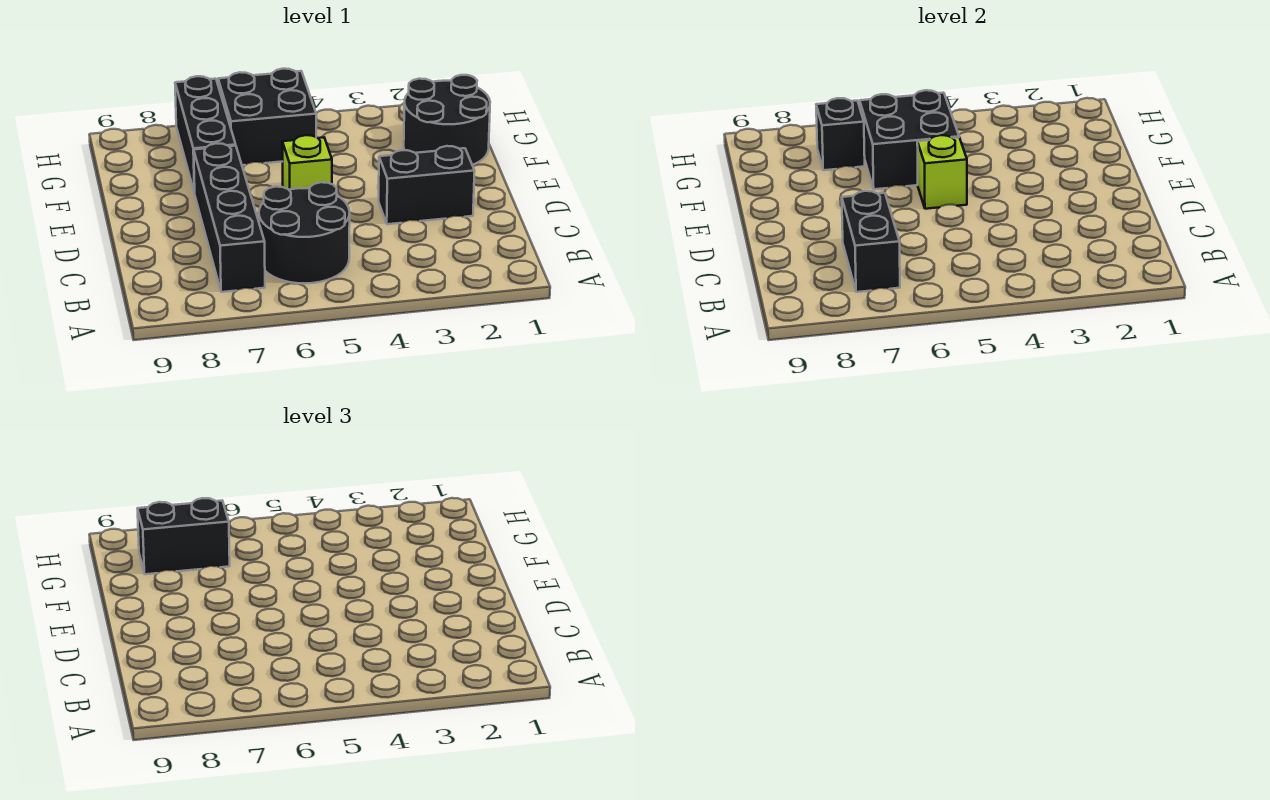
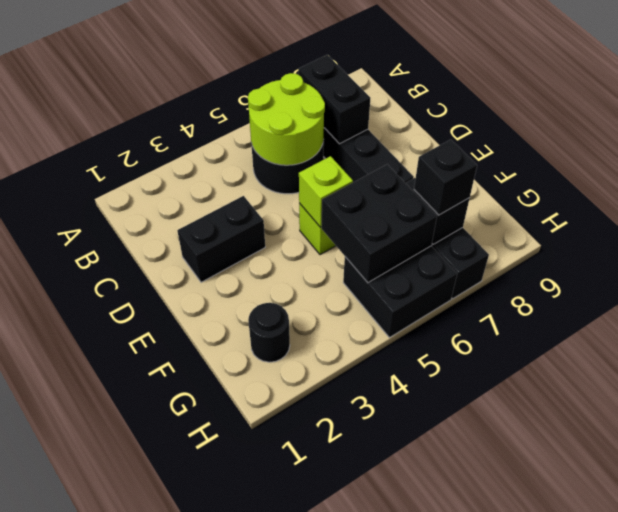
none -> lime 2x2 round brick [248,73,325,165]
black 2x2 round brick [404,75,490,165] -> black 1x1 round brick [248,303,290,362]
black 1x2 brick [137,498,230,574] -> black 1x1 brick [414,140,477,215]

